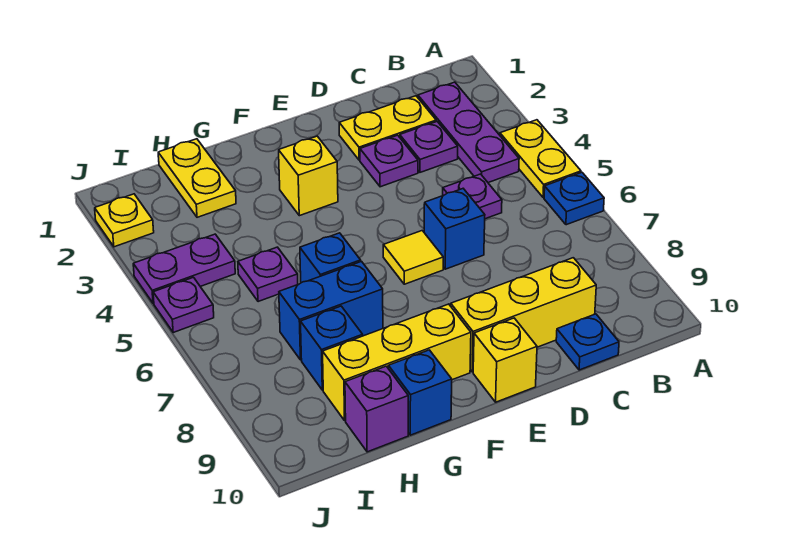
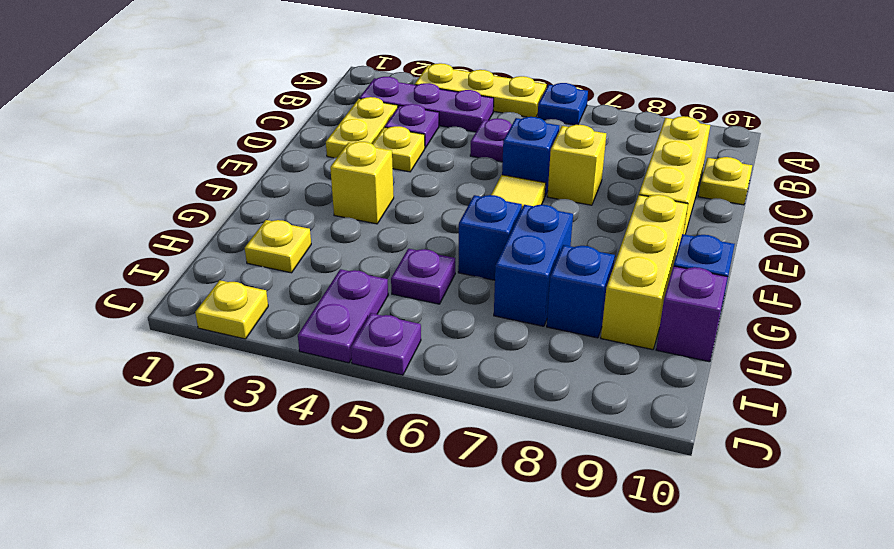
yellow 1x2 plate [500,120,581,198] -> yellow 1x3 plate [415,63,546,117]
blue 1x1 plate [556,314,619,370] -> yellow 1x1 plate [698,157,752,205]
purple 1x1 plate [360,135,418,187] -> yellow 1x1 plate [373,126,425,172]
yellow 1x1 brick [473,318,537,402] -> yellow 1x1 brick moved to [547,125,606,205]
yellow 1x2 plate [158,139,236,217] -> yellow 1x1 plate [245,220,311,273]

